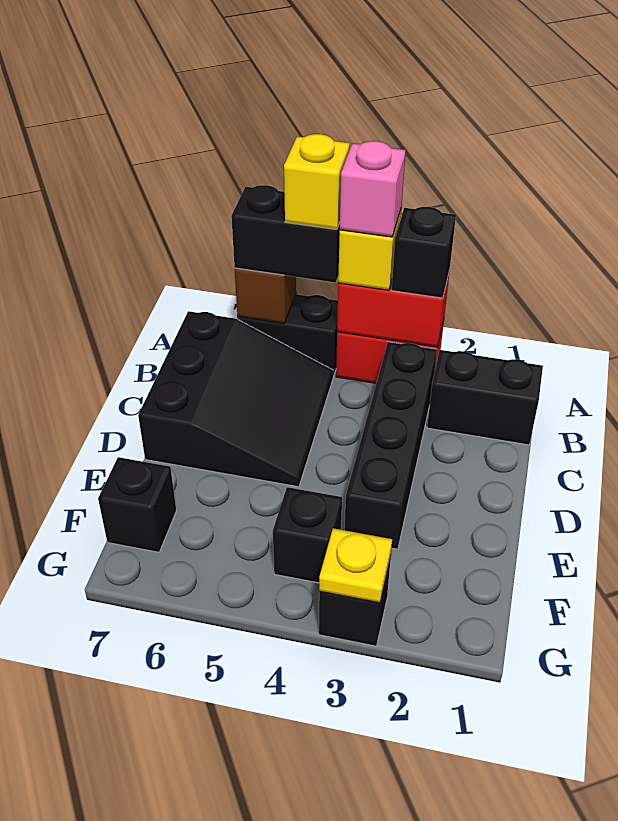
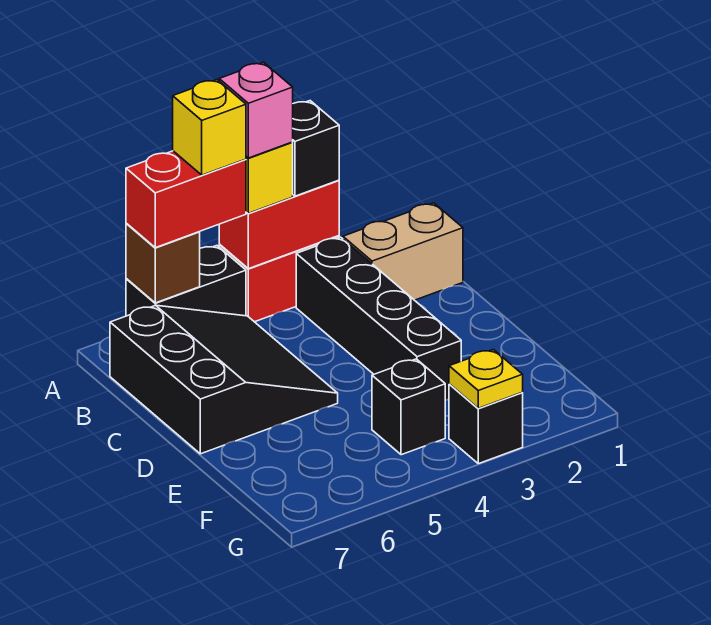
black 1x2 brick [231,185,340,283] -> red 1x2 brick [126,151,246,248]
black 1x2 brick [427,350,543,445] -> tan 1x2 brick [343,203,463,300]
black 1x1 brick [98,457,176,552] -> none

